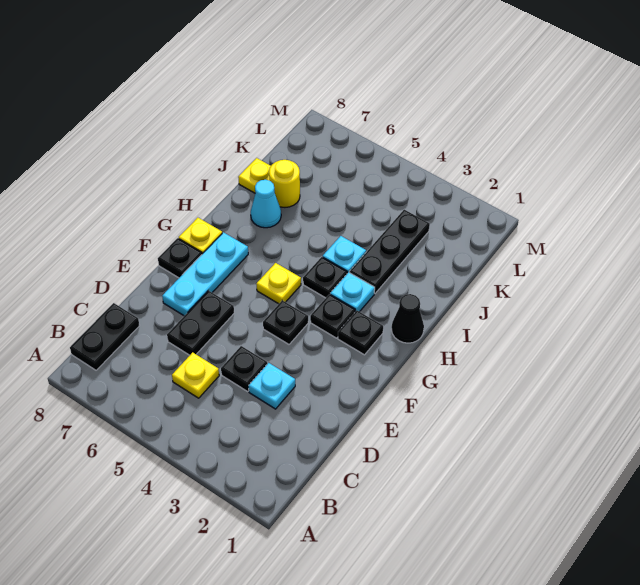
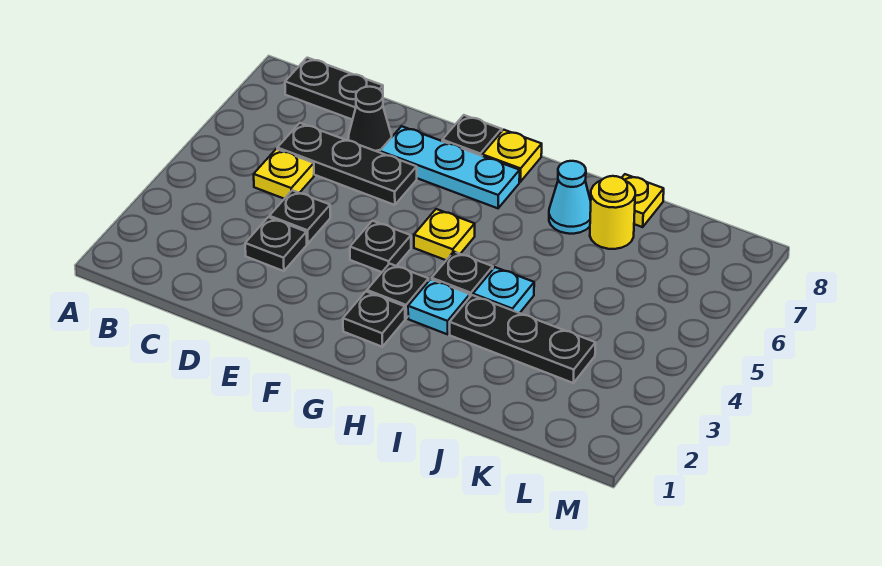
cyan 1x1 plate [249,363,295,409] -> black 1x1 plate [245,217,307,271]
black 1x2 plate [167,291,234,355] -> black 1x3 plate [277,123,417,205]
black 1x1 cone [391,294,424,343] -> black 1x1 cone moved to [348,87,392,152]

